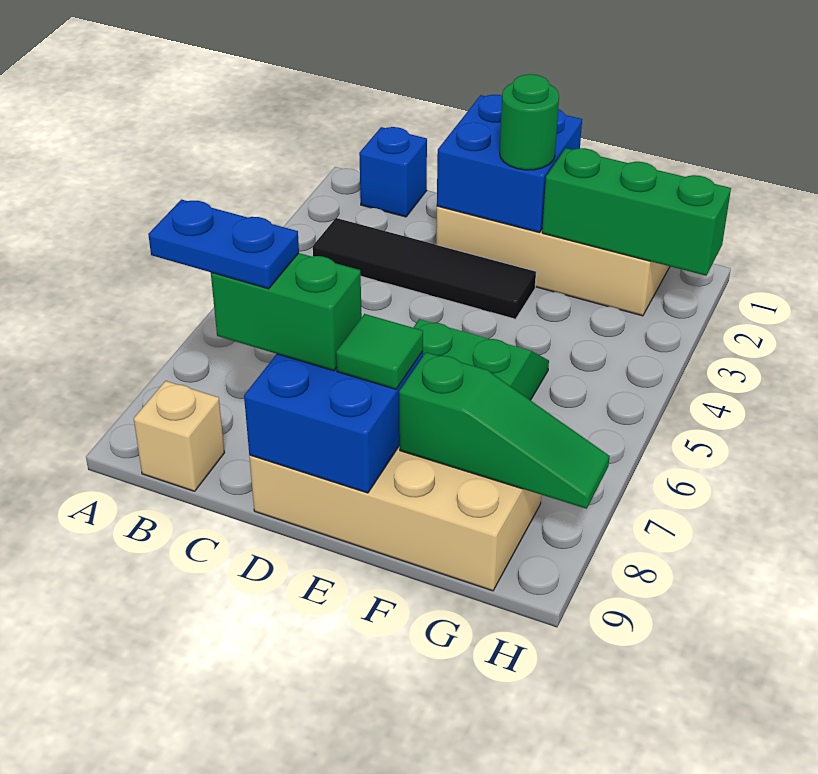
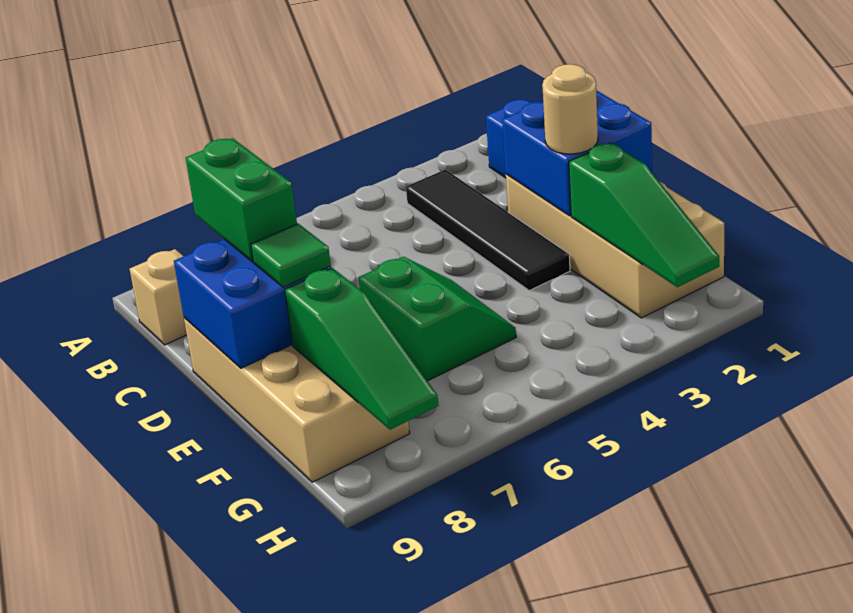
blue 1x2 plate [148,200,299,289] -> none
green 1x1 round brick [500,74,559,170] -> tan 1x1 round brick [542,64,598,154]
green 1x3 brick [542,148,731,276] -> green 1x3 slope [569,143,719,287]

